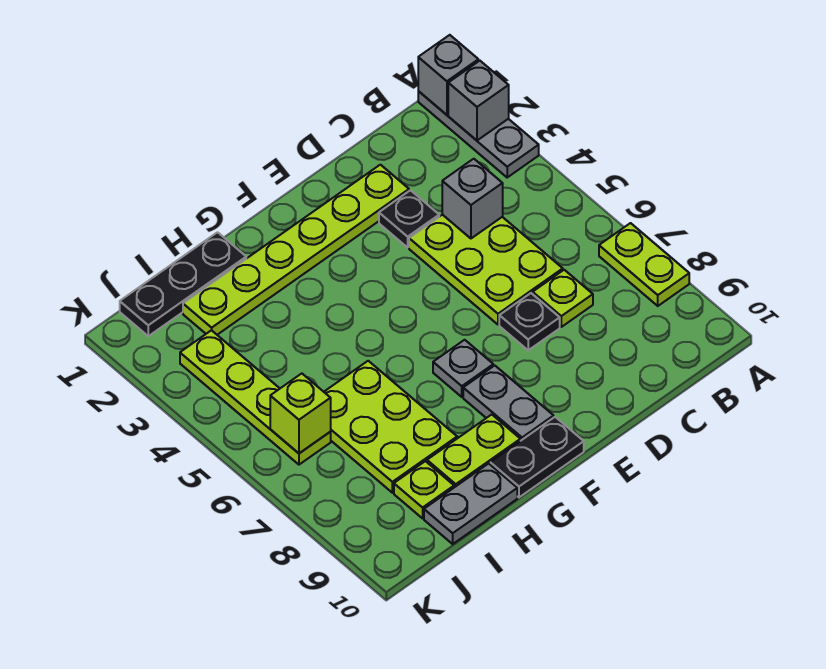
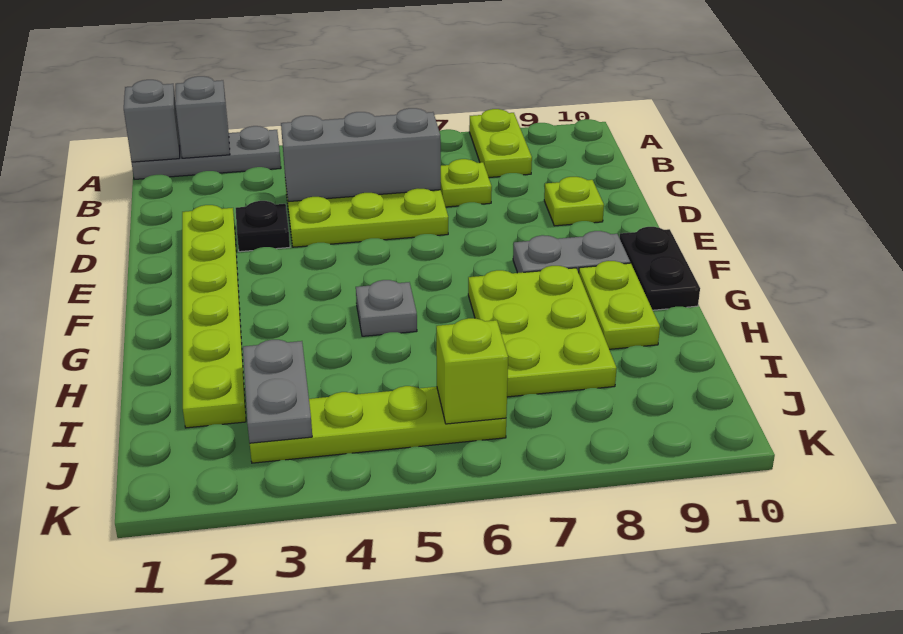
lime 1x2 plate [599,223,689,306] -> lime 1x2 plate turned to [469,109,532,177]
grey 1x1 brick [442,159,503,238] -> grey 1x3 brick [281,108,441,202]
black 1x1 plate [499,293,560,350] -> none
grey 1x1 plate [433,340,493,397] -> grey 1x1 plate moved to [356,280,417,336]
black 1x3 plate [120,232,246,336] -> none
lime 2x3 plate [324,361,457,493] -> lime 2x3 plate turned to [468,266,617,397]
grey 1x2 plate [424,464,517,544] -> grey 1x2 plate moved to [243,340,312,443]
lime 1x1 plate [394,461,454,518] -> lime 1x1 plate moved to [544,177,604,226]

